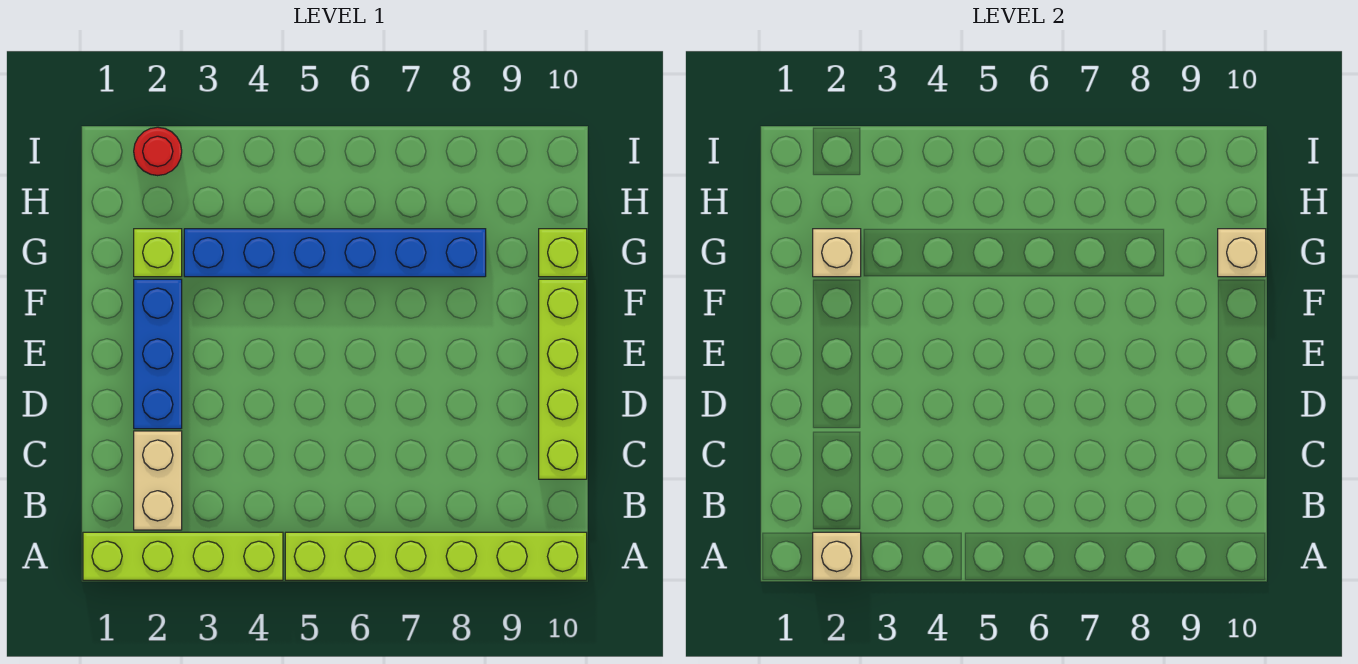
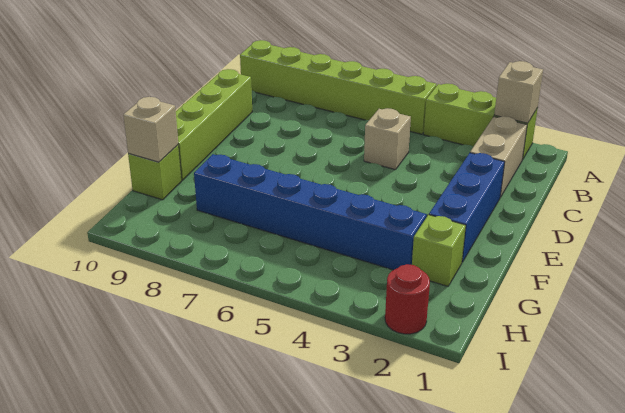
lime 1x4 brick [83,532,283,580] -> lime 1x3 brick [424,84,538,160]
tan 1x1 brick [813,229,861,277] -> tan 1x1 brick moved to [364,108,411,170]

